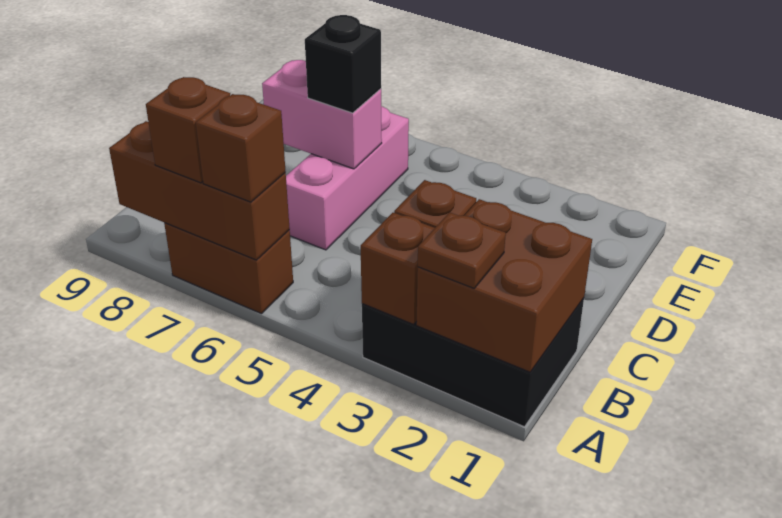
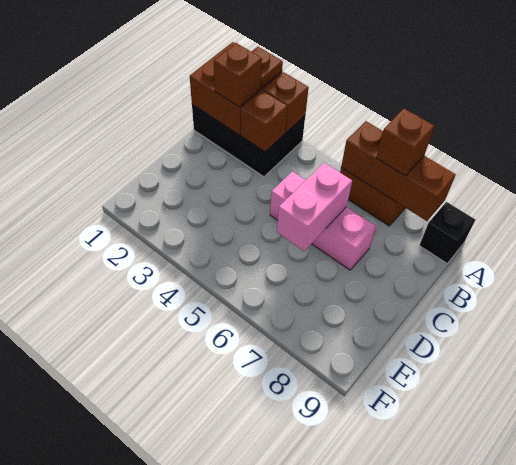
brown 1x1 brick [196,94,286,202] -> brown 1x1 brick moved to [214,43,262,107]
pink 1x3 brick [286,106,409,250] -> pink 1x3 brick turned to [270,172,376,270]
pink 1x2 brick [262,60,382,169] -> pink 1x2 brick turned to [277,163,352,251]
black 1x1 brick [305,15,381,113] -> black 1x1 brick moved to [419,202,475,263]

